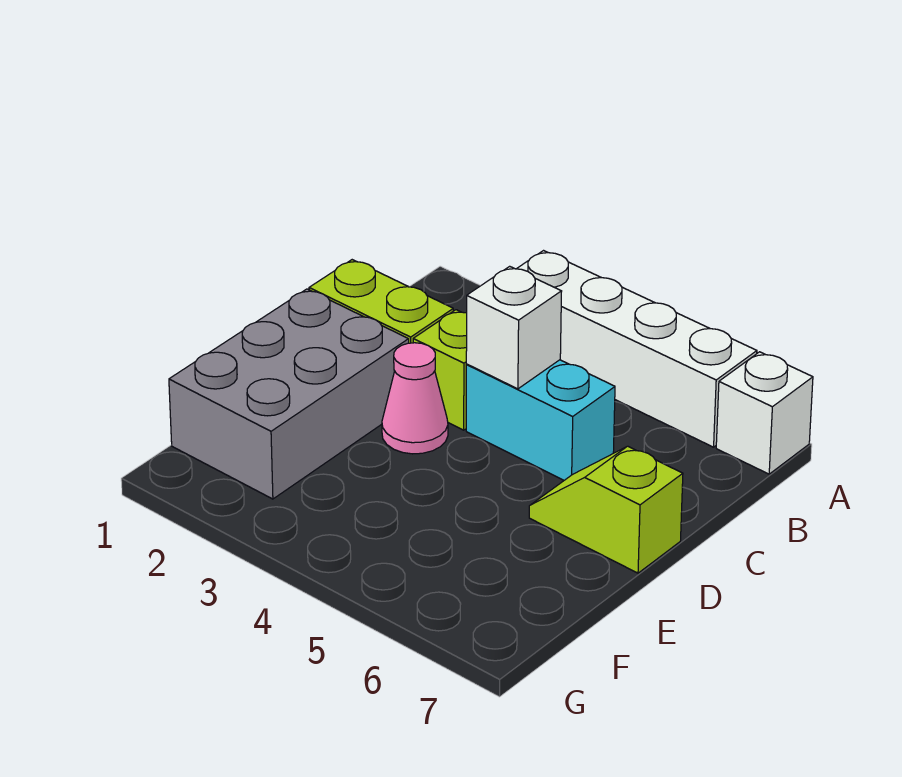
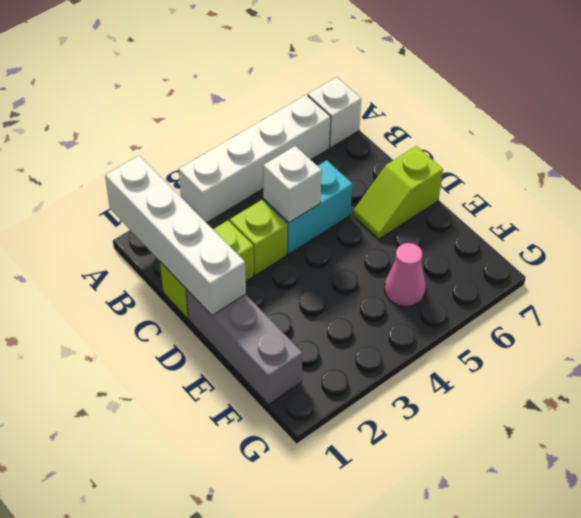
none -> white 1x4 brick [105,156,246,315]
grey 2x3 brick [169,289,409,499] -> grey 1x3 brick [186,289,302,405]
pink 1x1 cone [382,343,448,454] -> pink 1x1 cone moved to [385,243,426,306]

